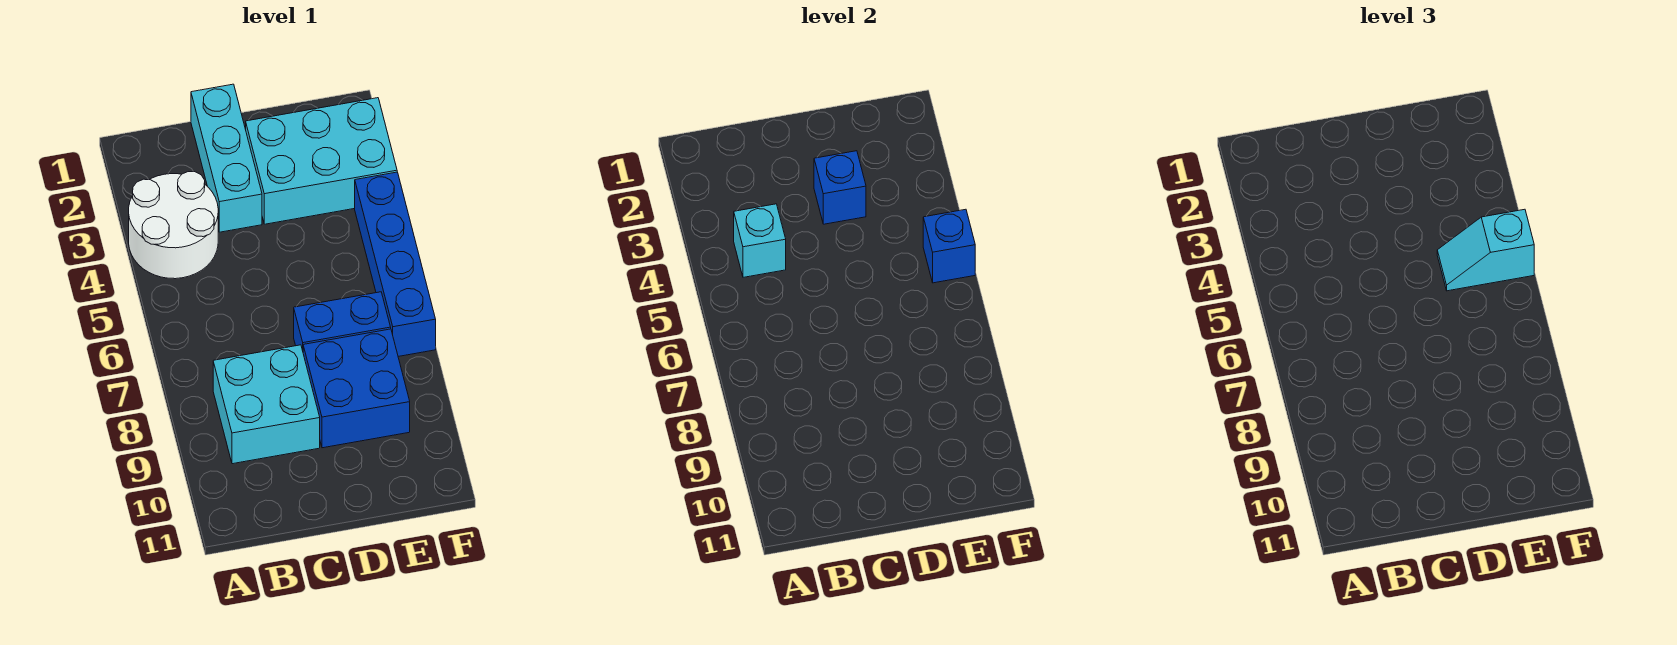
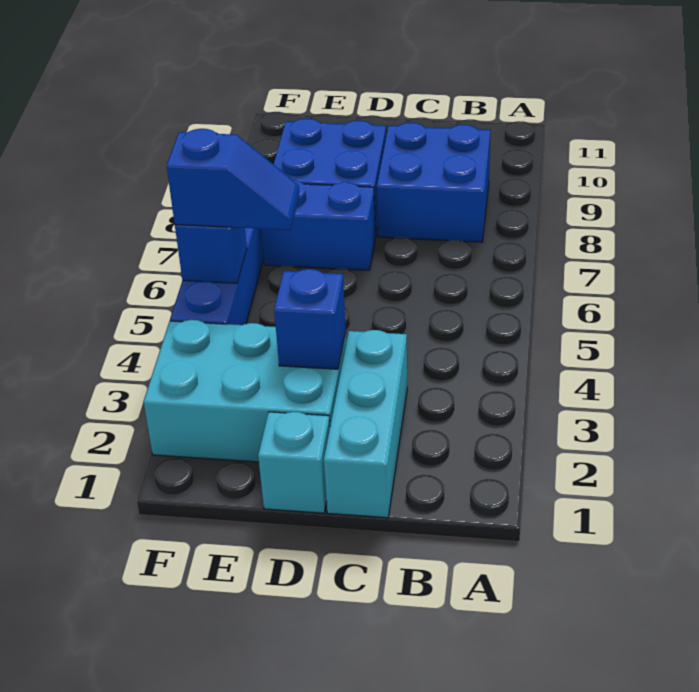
white 2x2 round brick [129,172,218,279] -> none
cyan 1x1 brick [734,204,786,277] -> cyan 1x1 brick moved to [258,412,330,513]
cyan 2x2 brick [213,345,320,464] -> blue 2x2 brick [377,123,490,242]
cyan 1x2 slope [1437,209,1534,291] -> blue 1x2 slope [167,129,299,230]

